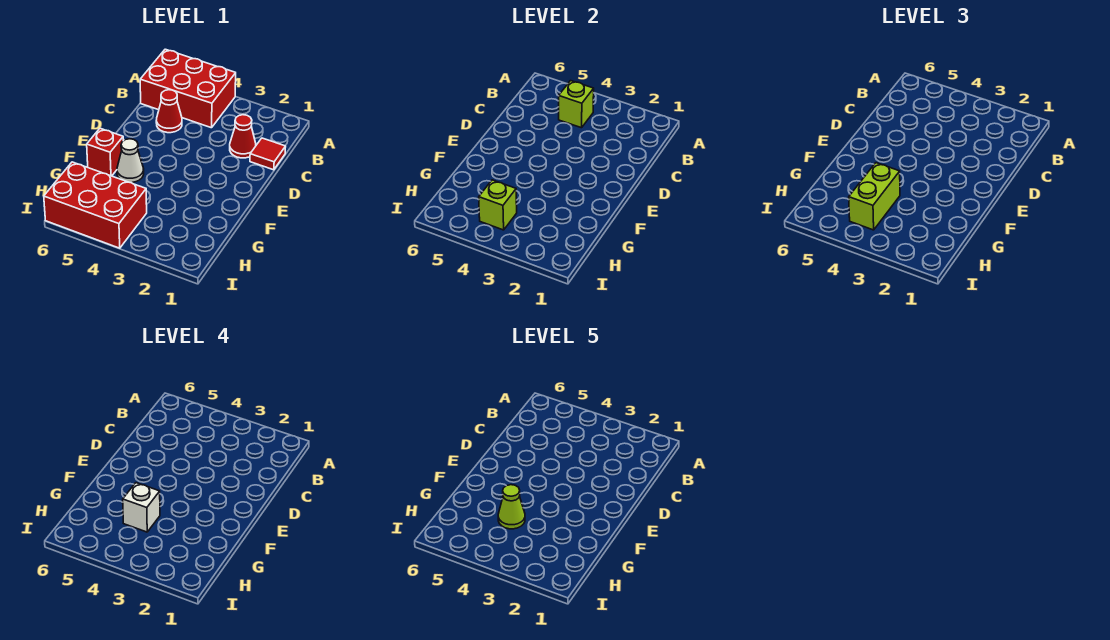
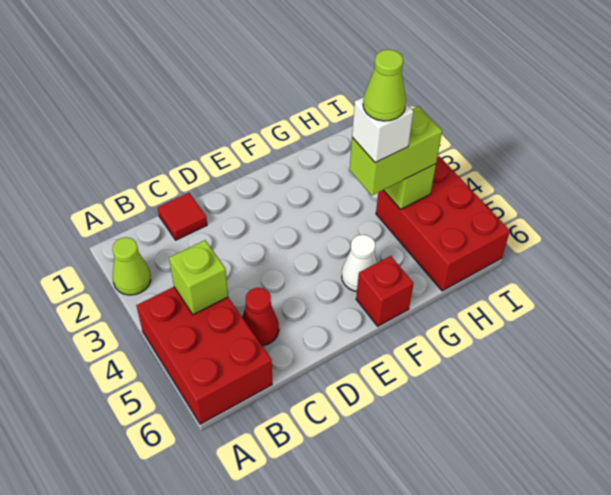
none -> lime 1x1 cone [112,237,151,295]
red 1x1 cone [230,115,256,158] -> none

